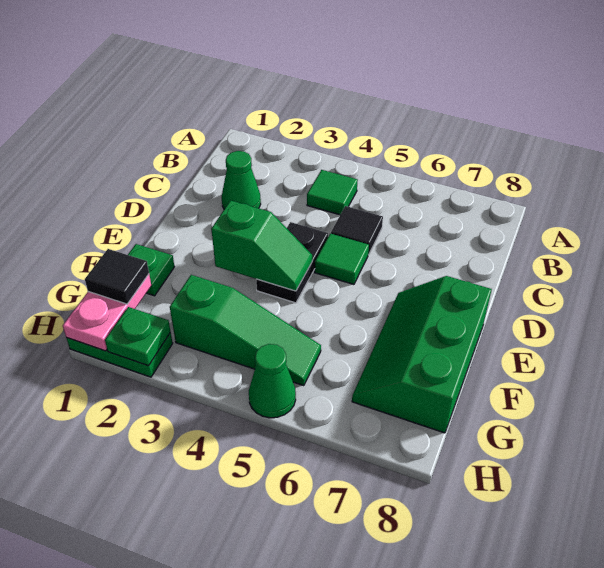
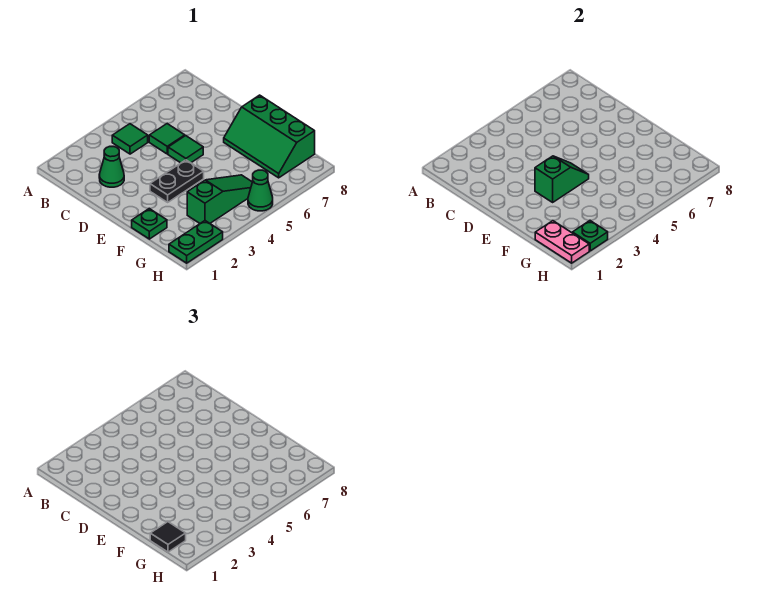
black 1x1 tile [331,206,383,254] -> green 1x1 tile [149,124,185,154]
black 1x2 plate [256,222,328,303] -> black 1x2 plate turned to [150,160,204,202]

